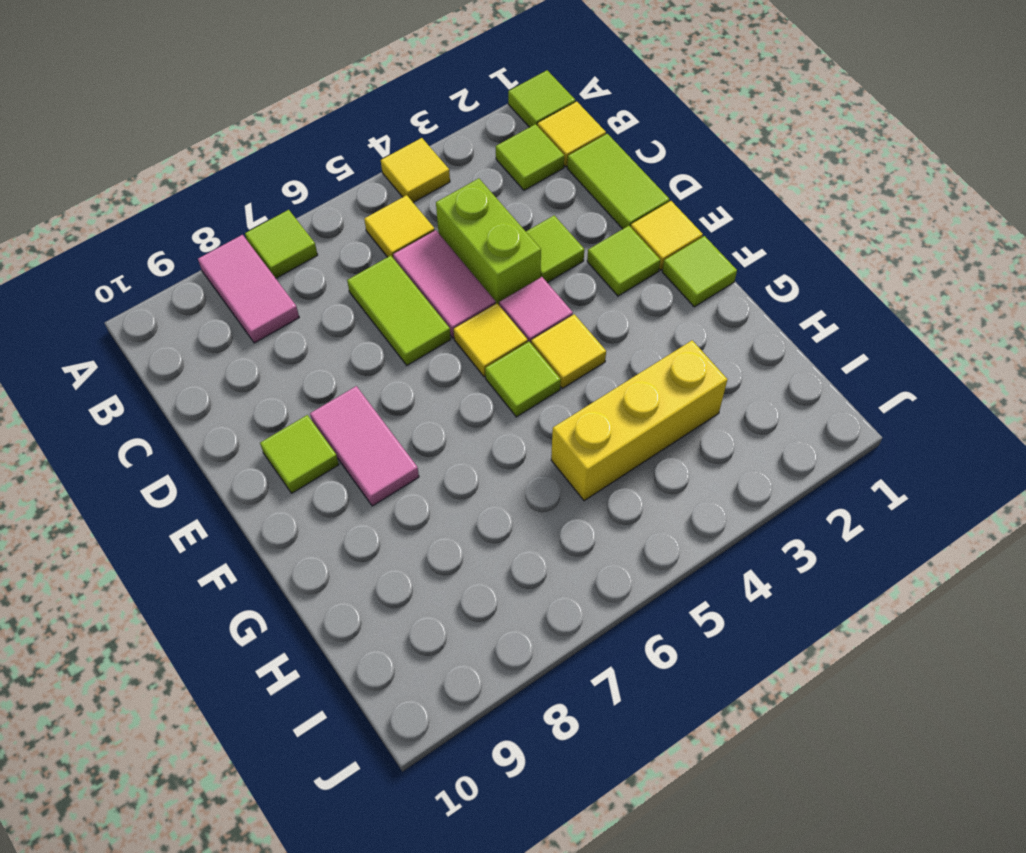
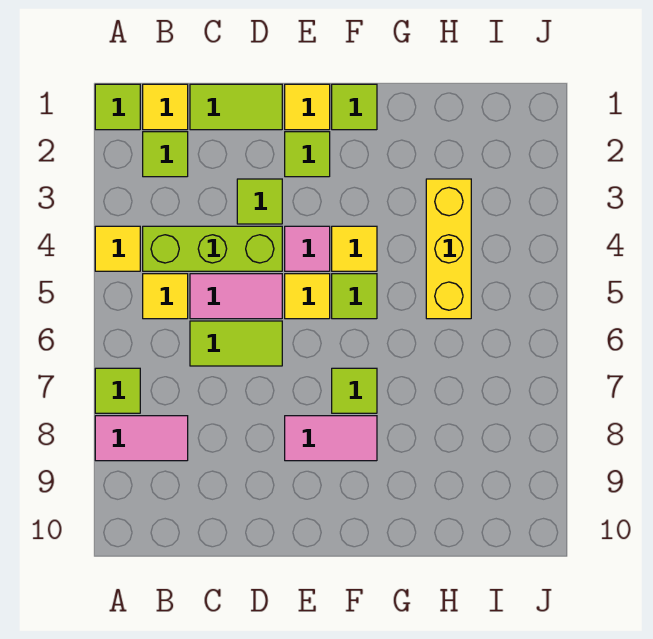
lime 1x2 brick [436,178,541,305] -> lime 1x3 brick [143,226,282,271]
lime 1x1 tile [260,415,339,493] -> lime 1x1 tile moved to [332,368,377,413]

